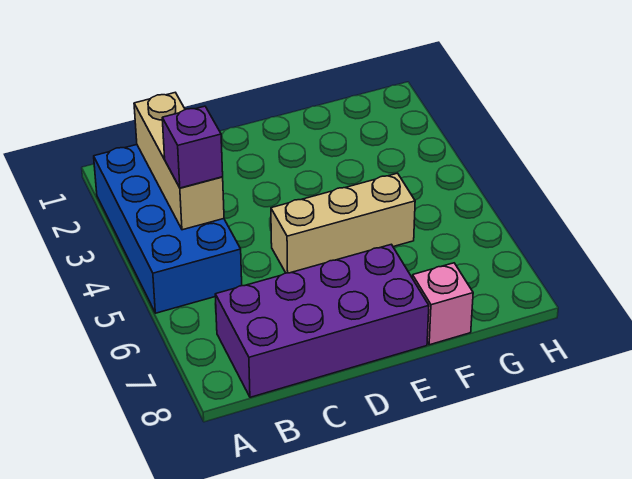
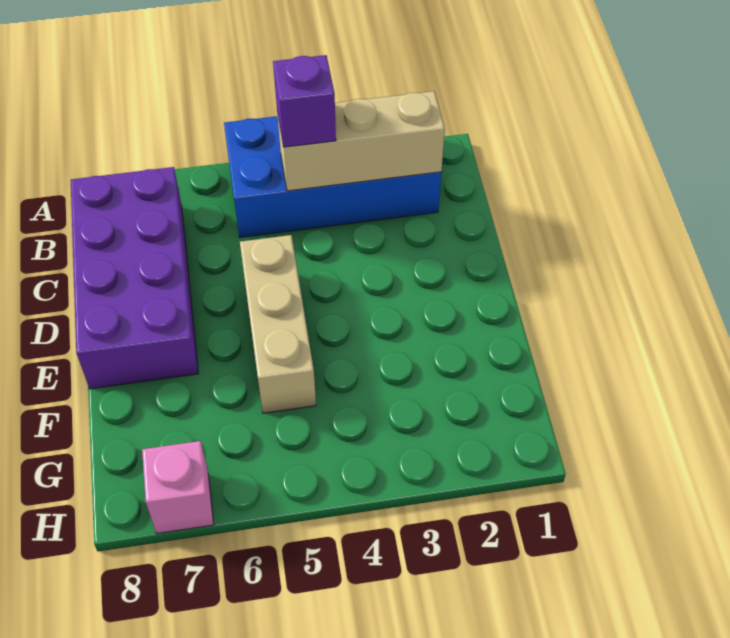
pink 1x1 brick [412,263,473,345] -> pink 1x1 brick moved to [142,441,214,534]

